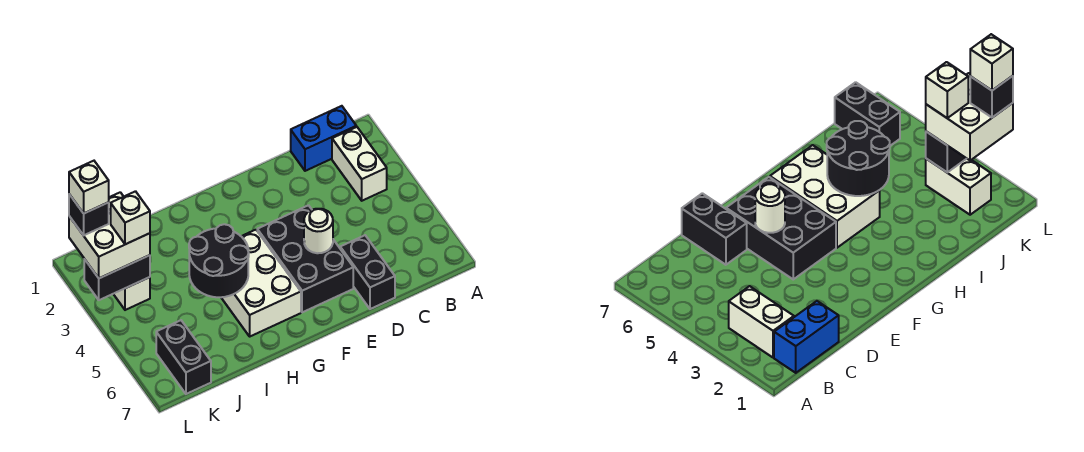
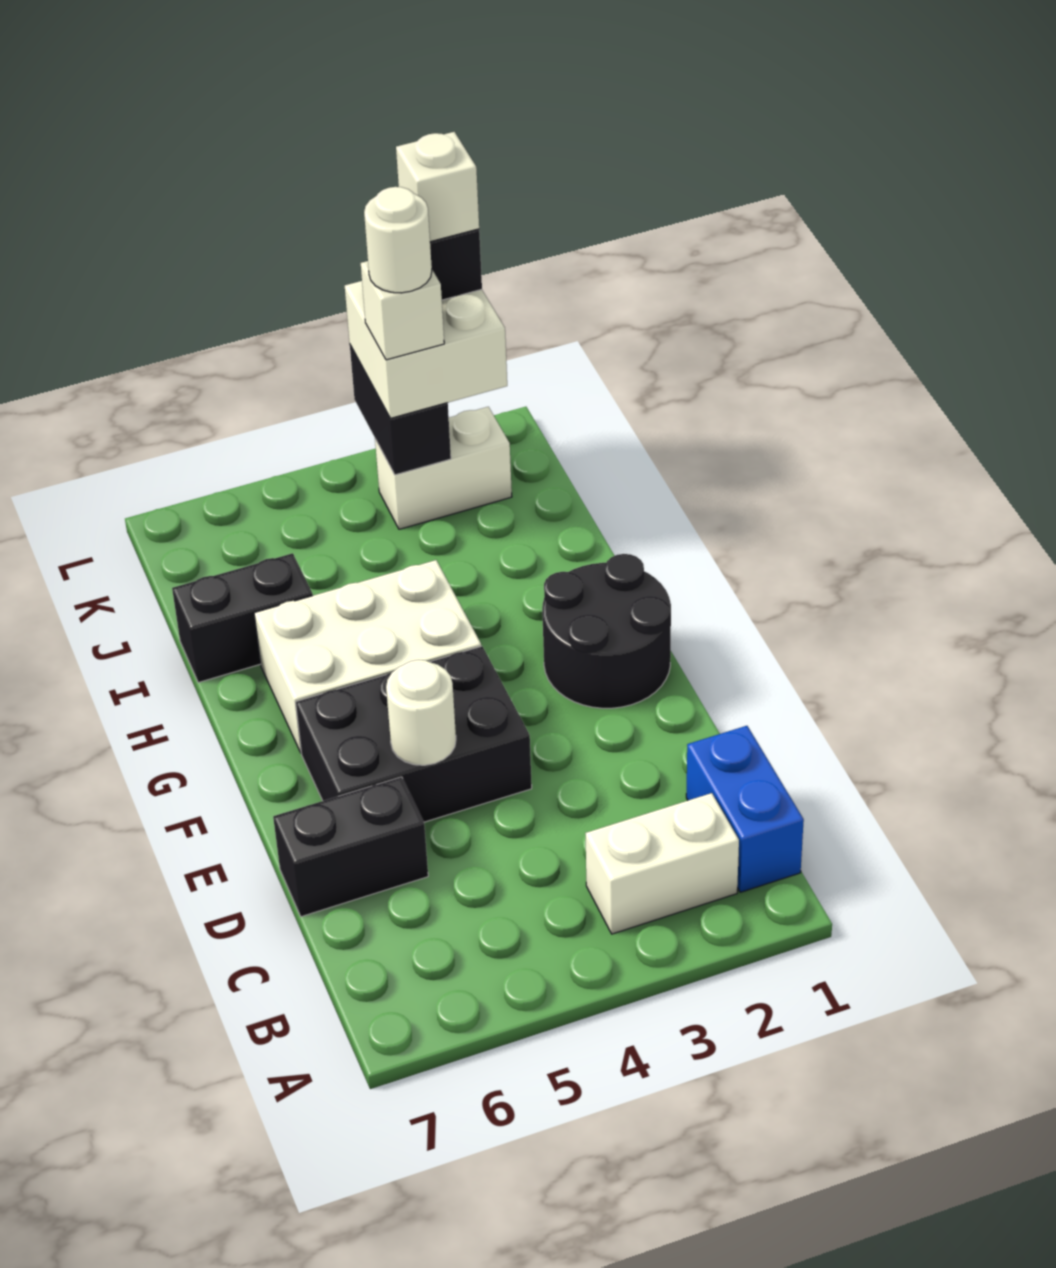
black 2x2 round brick [189,224,249,297] -> black 2x2 round brick moved to [542,554,671,708]
none -> white 1x1 round brick [364,187,432,293]
black 1x2 brick [156,320,211,394] -> black 1x2 brick moved to [172,553,313,683]

